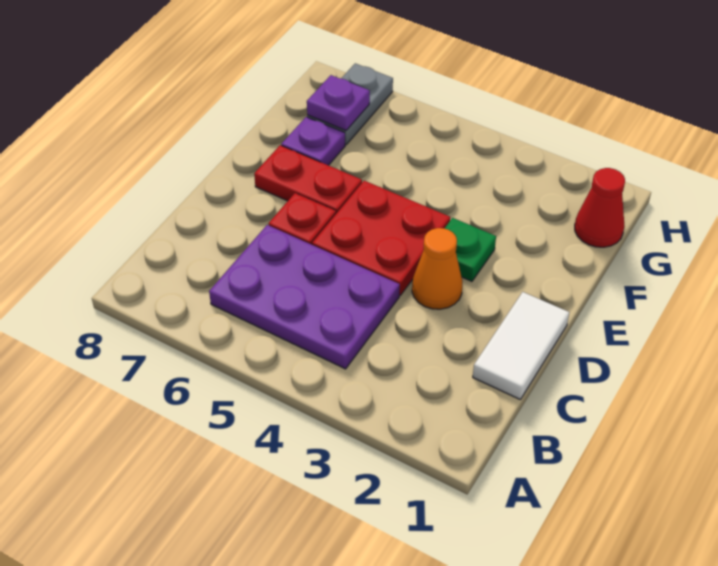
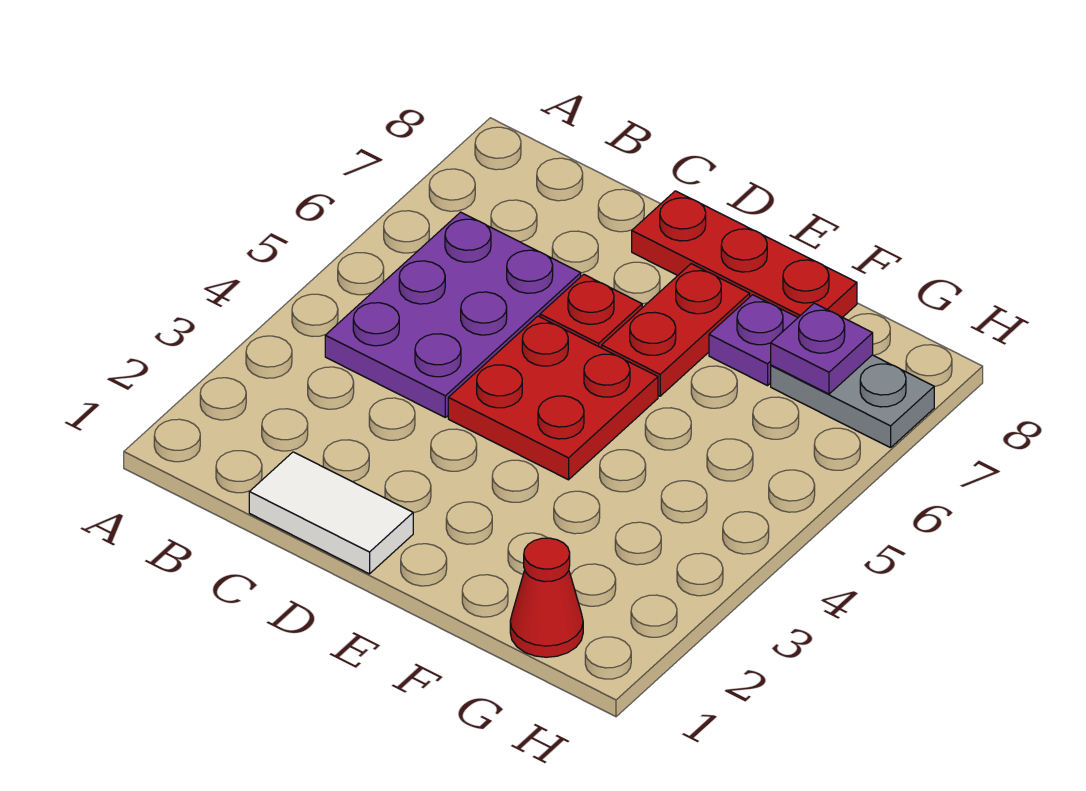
orange 1x1 cone [412,228,462,309] -> none
none -> red 1x3 plate [632,191,857,317]
green 1x1 plate [444,218,496,281] -> none

